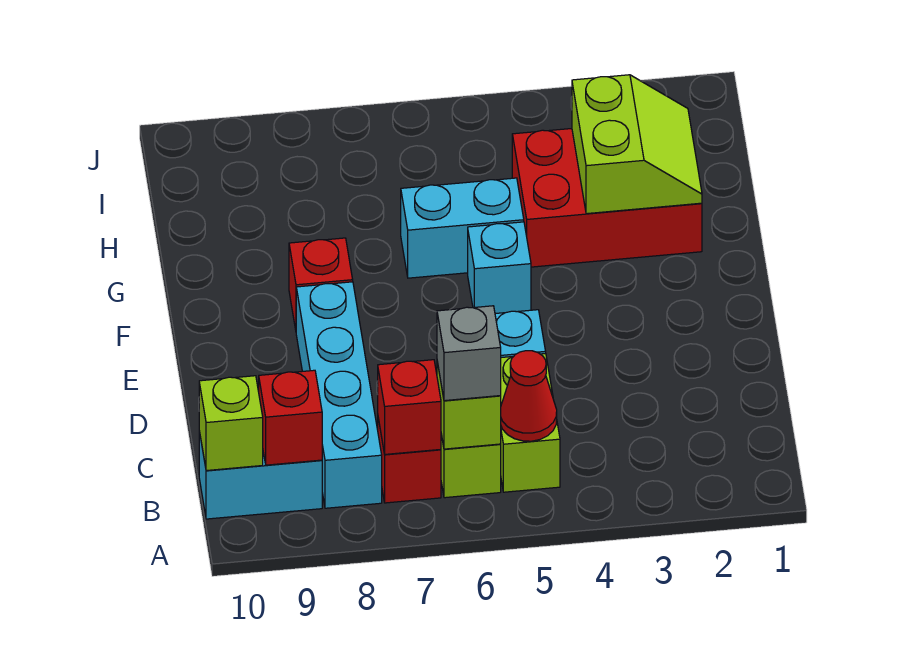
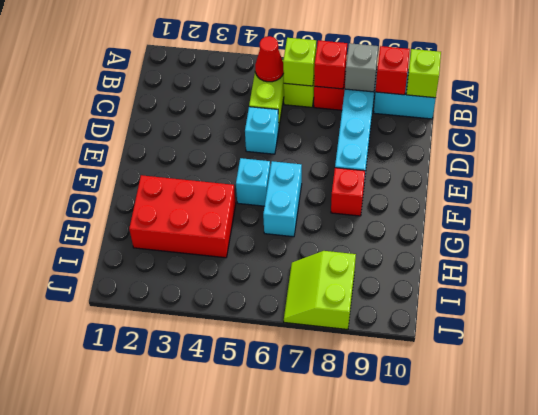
grey 1x1 brick [437,306,501,401] -> grey 1x1 brick moved to [345,43,378,92]
lime 2x2 slope [572,75,702,214] -> lime 2x2 slope moved to [284,251,356,330]
cyan 1x2 brick [401,178,524,278] -> cyan 1x2 brick turned to [263,161,302,237]

